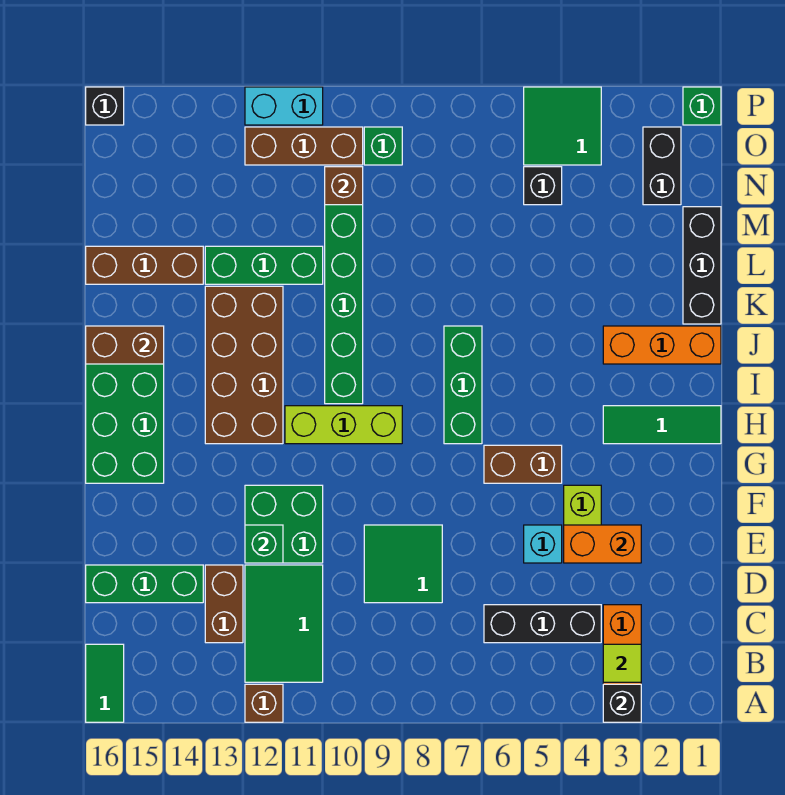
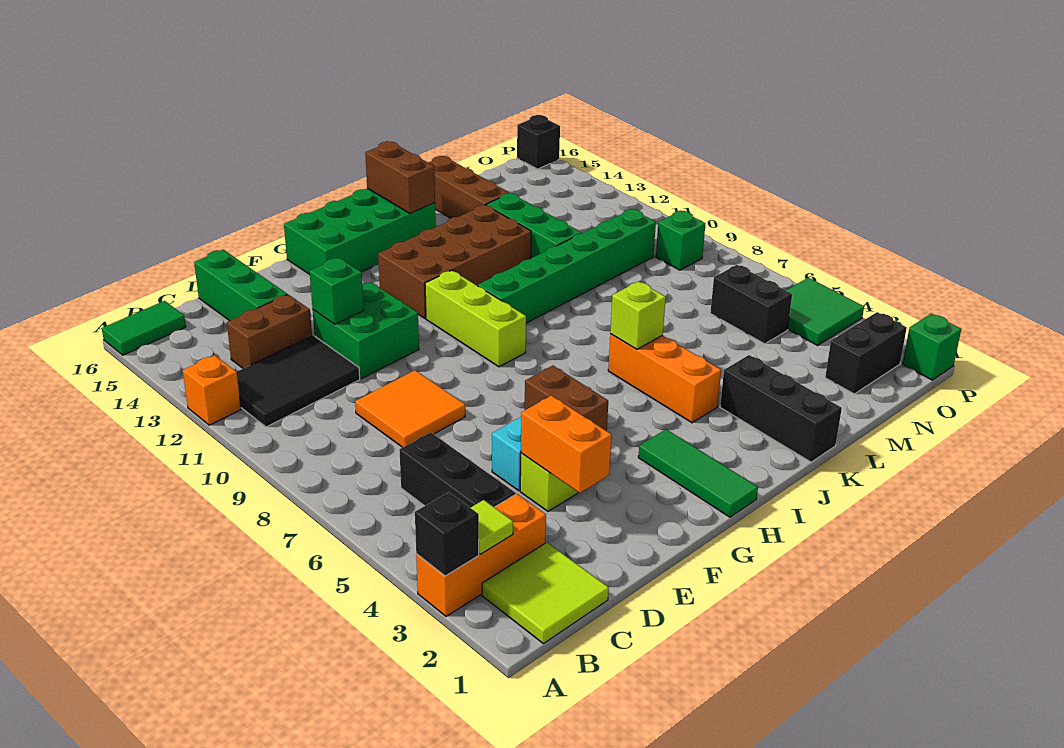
brown 1x1 brick [245,684,283,722] -> orange 1x1 brick [183,355,241,425]
none -> lime 2x2 tile [482,542,609,644]
green 2x3 tile [245,565,323,682] -> black 2x3 tile [237,335,360,427]
green 2x2 tile [364,525,442,603] -> orange 2x2 tile [355,370,465,447]
green 1x3 brick [444,326,482,444] -> none
orange 1x3 brick [603,326,721,364] -> orange 1x3 brick moved to [608,334,721,423]
none -> lime 1x1 brick [610,281,666,349]
black 1x3 brick [683,207,721,324] -> black 1x3 brick turned to [720,355,842,462]
black 1x1 brick [524,167,562,205] -> black 1x2 brick [710,265,792,344]
brown 1x1 brick [325,167,363,205] -> none
brown 1x3 brick [245,127,363,165] -> none
cyan 1x2 brick [245,87,323,125] -> none

